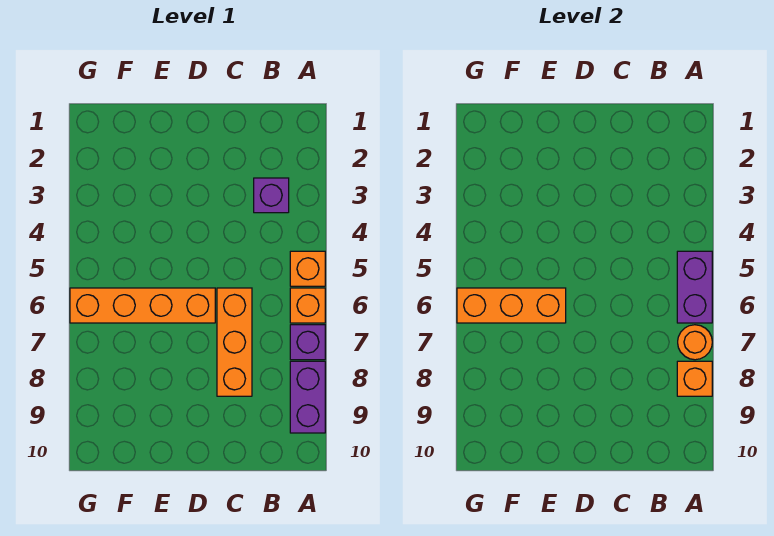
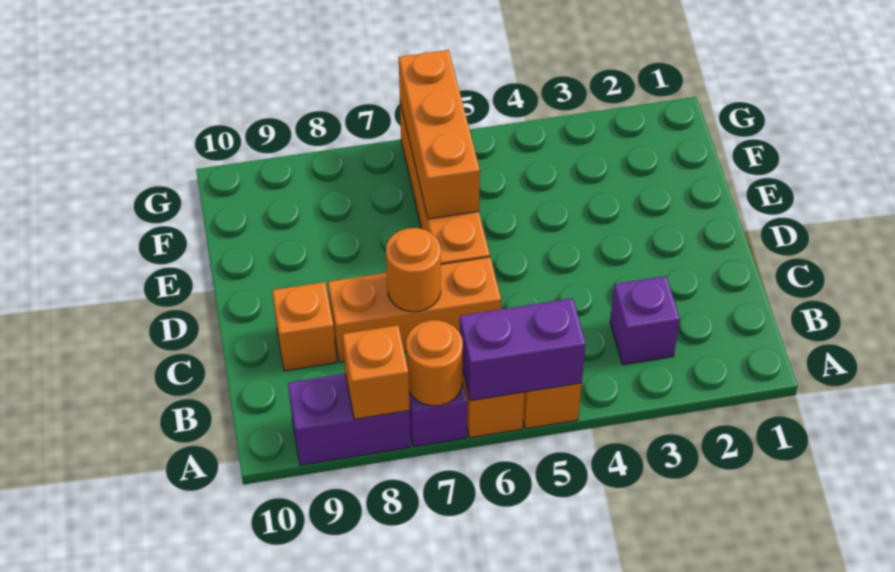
none -> orange 1x1 round brick [386,228,441,312]
none -> orange 1x1 brick [272,282,336,371]

